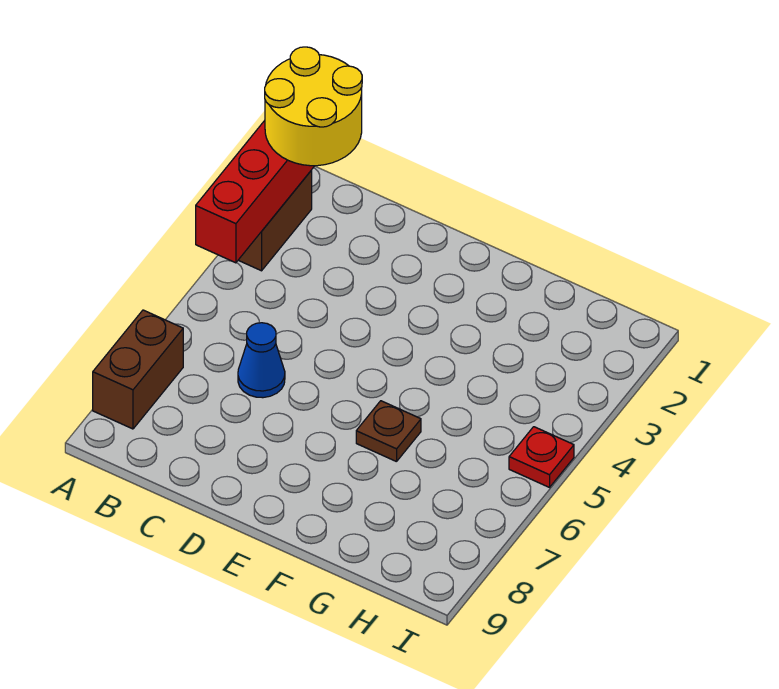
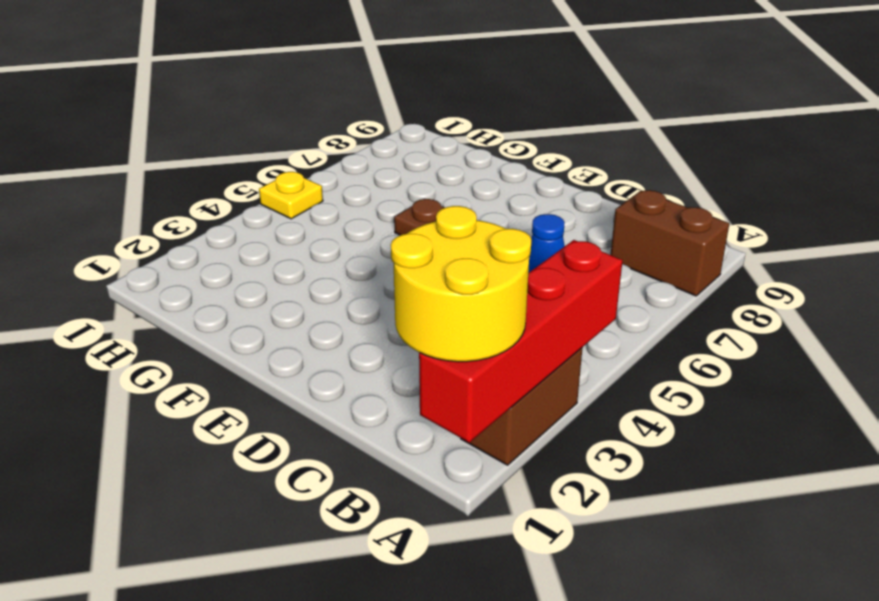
brown 1x2 brick [93,310,183,429] -> brown 1x2 brick turned to [611,190,729,296]
red 1x1 plate [509,427,574,487] -> yellow 1x1 plate [259,172,323,219]

